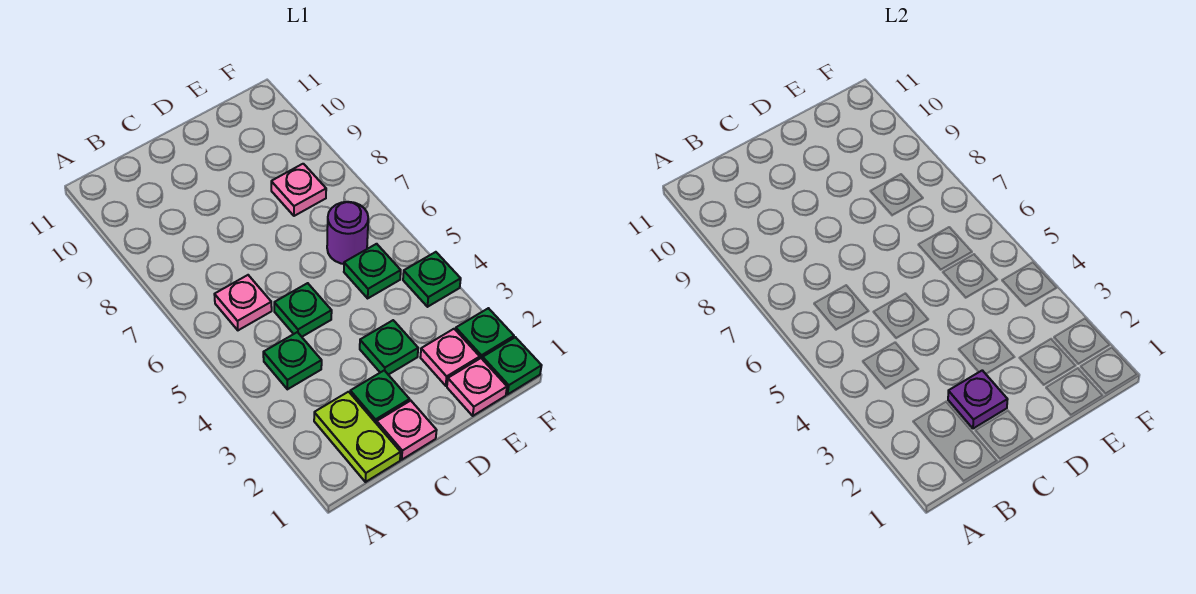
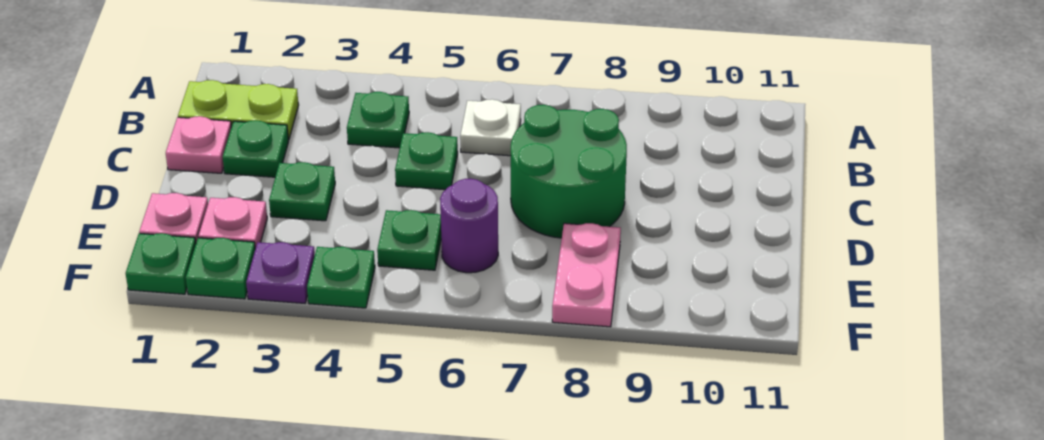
pink 1x1 plate [214,275,272,330] -> white 1x1 plate [460,99,521,156]
purple 1x1 plate [948,370,1008,429] -> purple 1x1 plate moved to [246,242,315,303]
none -> green 2x2 round brick [511,105,627,238]
pink 1x1 plate [271,164,326,216] -> pink 1x2 plate [552,223,621,327]

